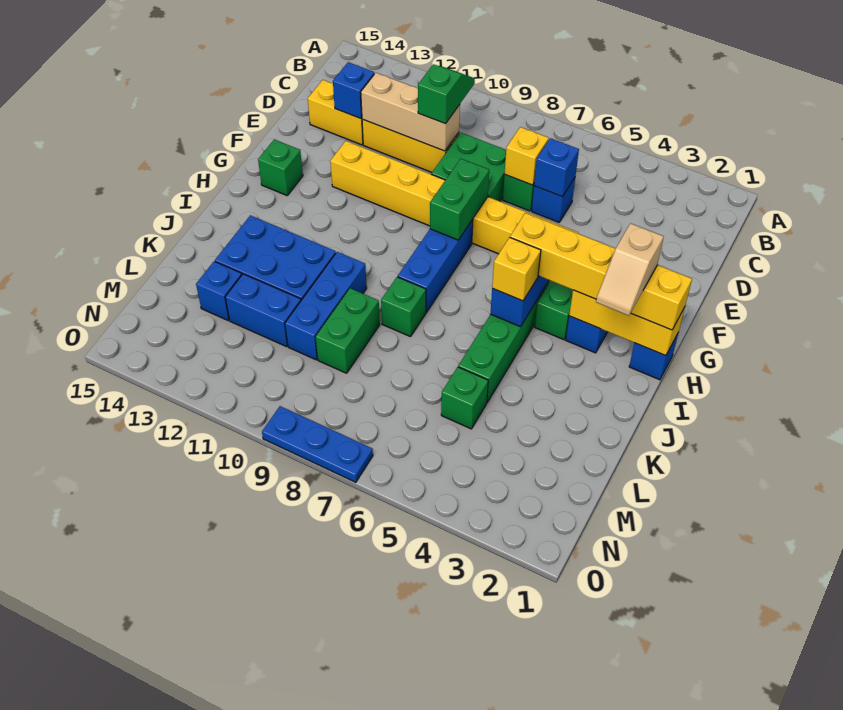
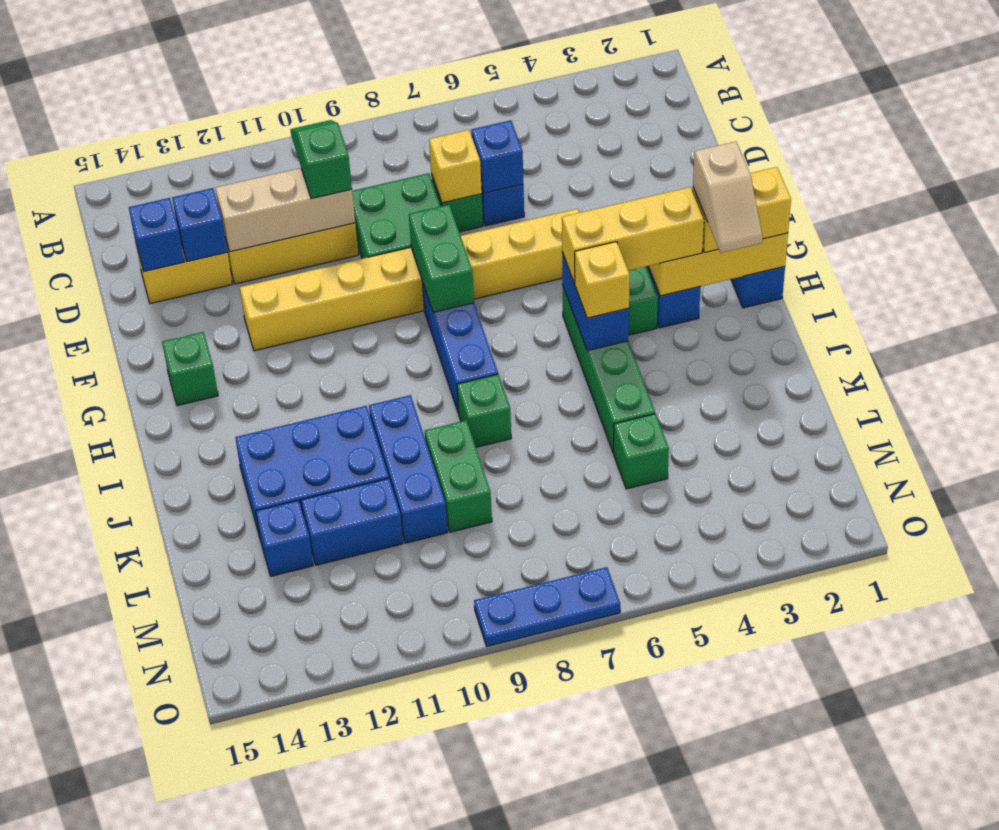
none -> blue 1x1 brick [129,198,184,272]

